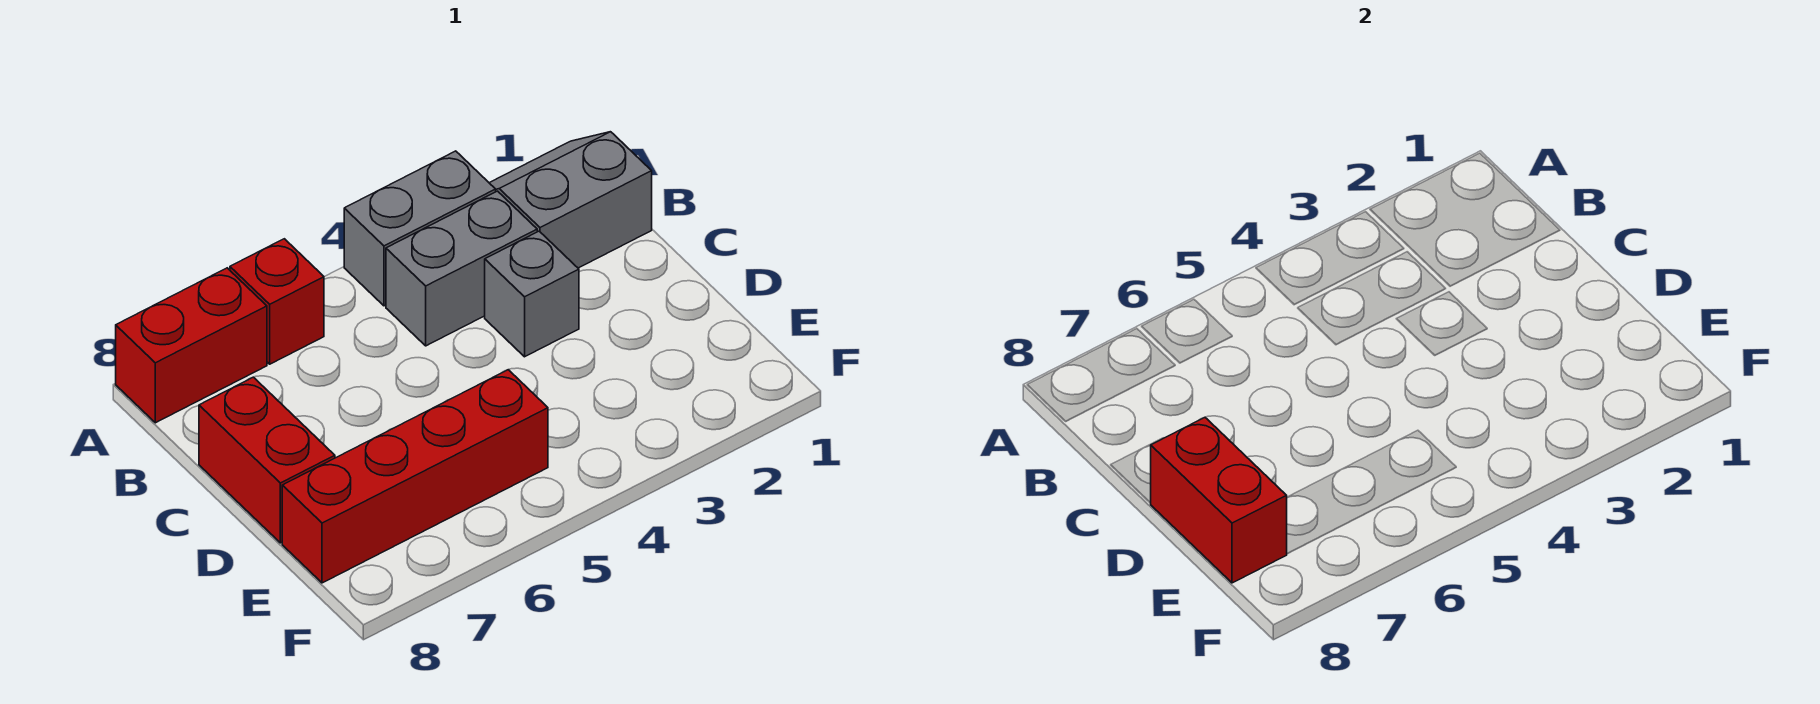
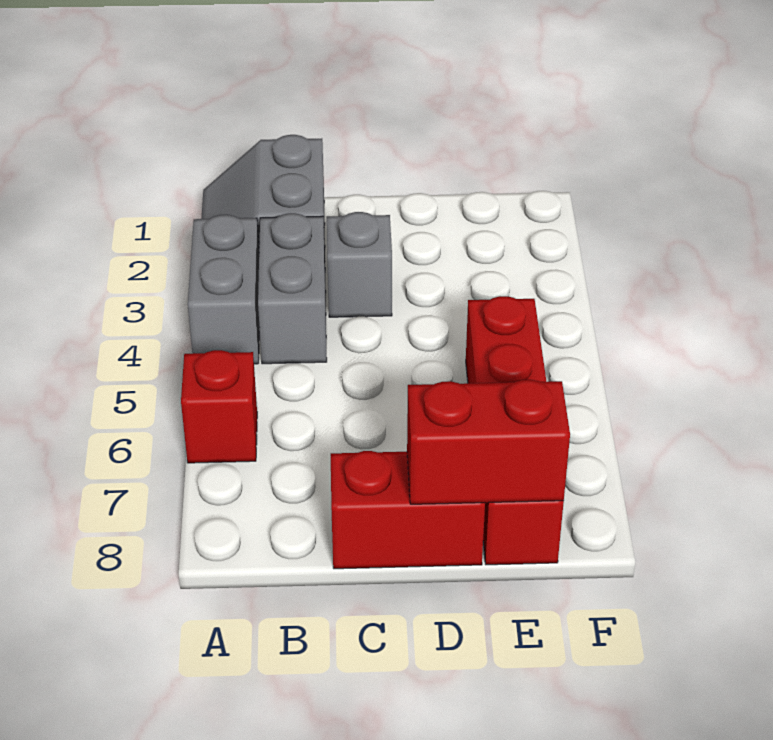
red 1x2 brick [116,268,267,423] -> none

